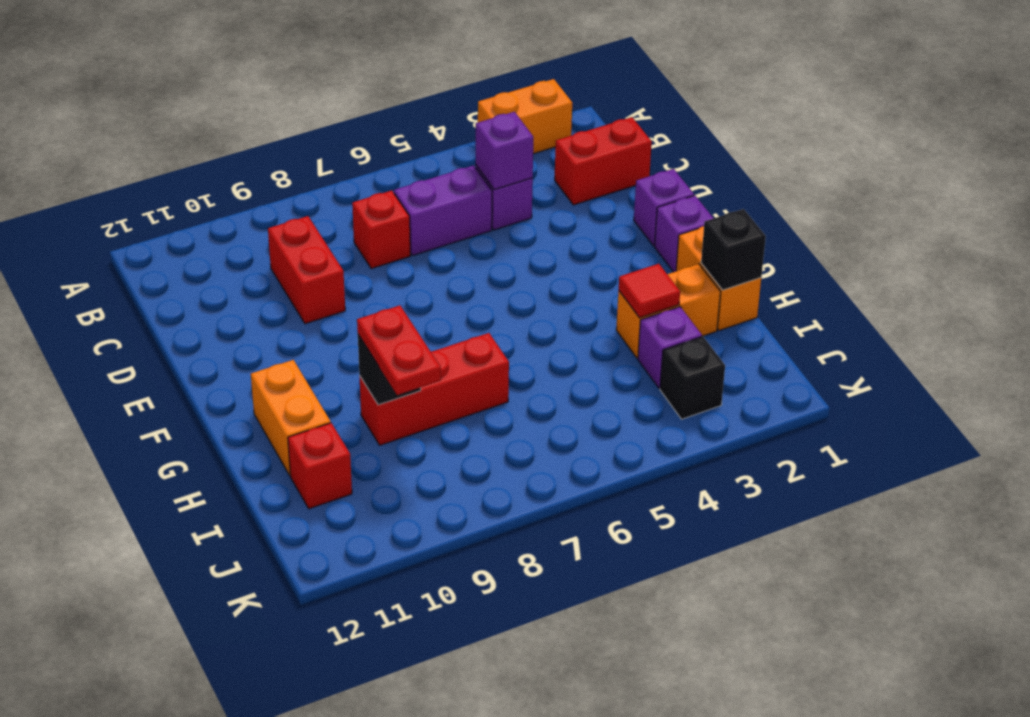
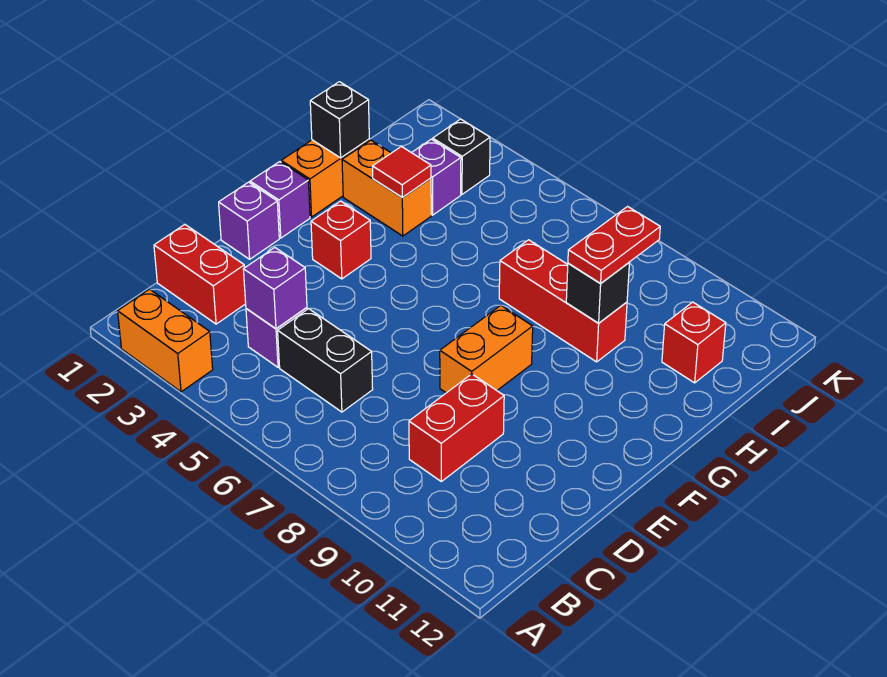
purple 1x2 brick [394,166,492,256] -> black 1x2 brick [278,309,373,412]
red 1x1 brick [352,190,410,269] -> red 1x1 brick moved to [311,201,371,279]
orange 1x2 brick [251,360,331,475] -> orange 1x2 brick moved to [440,305,533,393]

